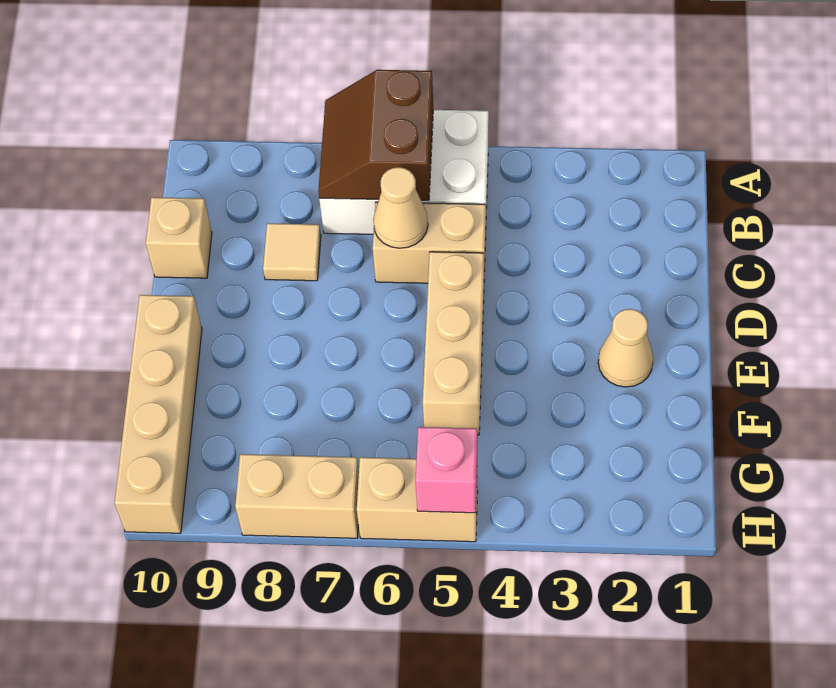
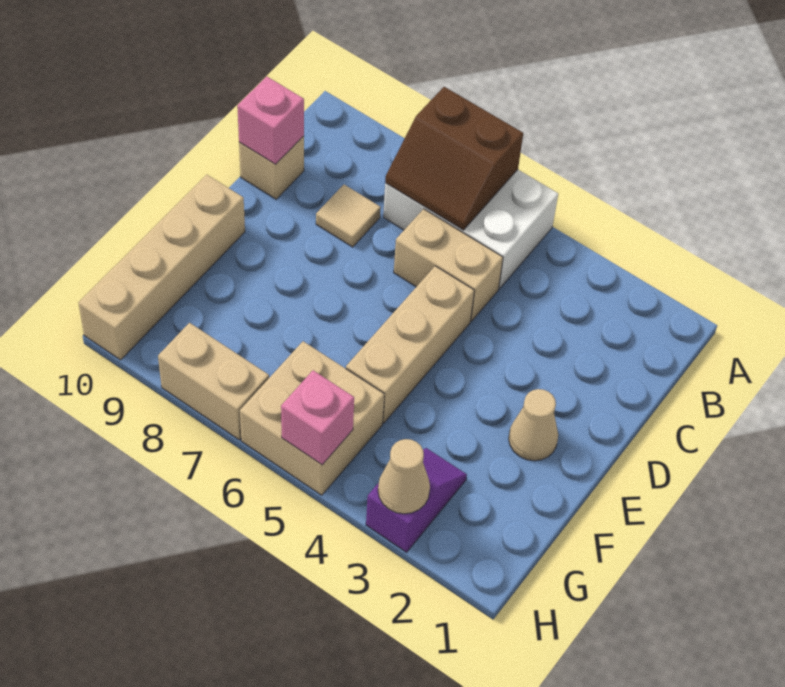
brown 2x2 slope [318,70,433,200] -> brown 2x2 slope turned to [385,87,523,230]
tan 1x1 cone [373,167,428,248] -> tan 1x1 cone moved to [378,439,430,514]
none -> pink 1x1 brick [237,76,304,164]
none -> purple 1x2 slope [366,448,467,552]
tan 1x2 brick [357,457,478,542] -> tan 2x2 brick [240,341,384,495]

